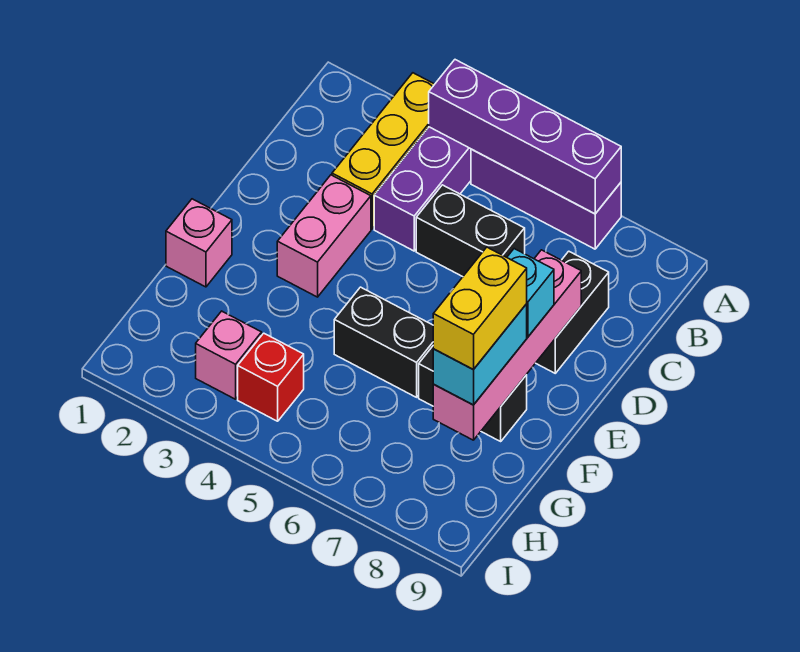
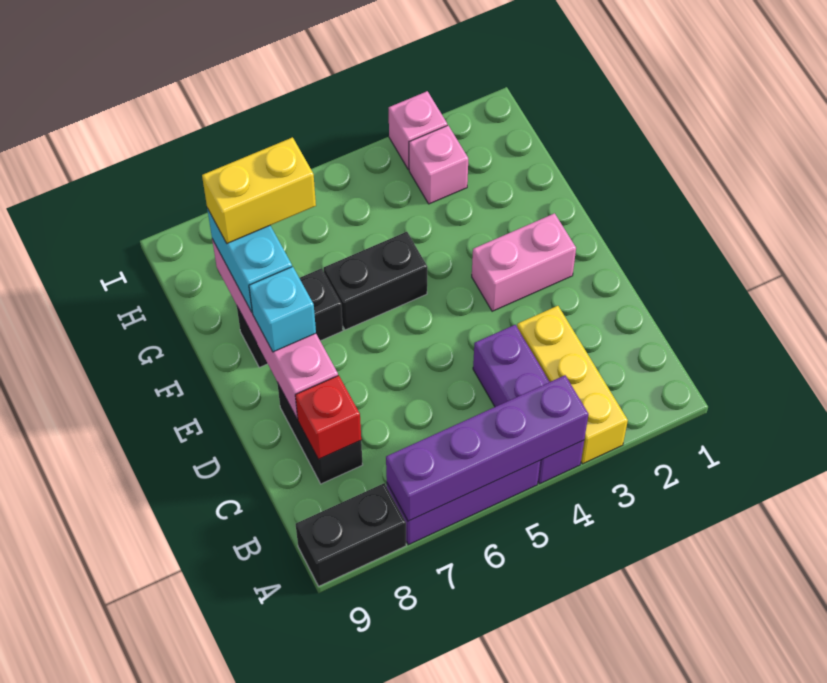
black 1x2 brick [416,185,525,277] -> black 1x2 brick moved to [296,483,406,586]
pink 1x2 brick [277,175,371,297] -> pink 1x2 brick turned to [472,213,576,311]
pink 1x1 brick [166,199,232,287] -> pink 1x1 brick moved to [389,91,447,169]
yellow 1x2 brick [433,247,527,370] -> yellow 1x2 brick turned to [202,137,316,243]
red 1x1 brick [238,333,304,421] -> red 1x1 brick moved to [295,375,361,459]

